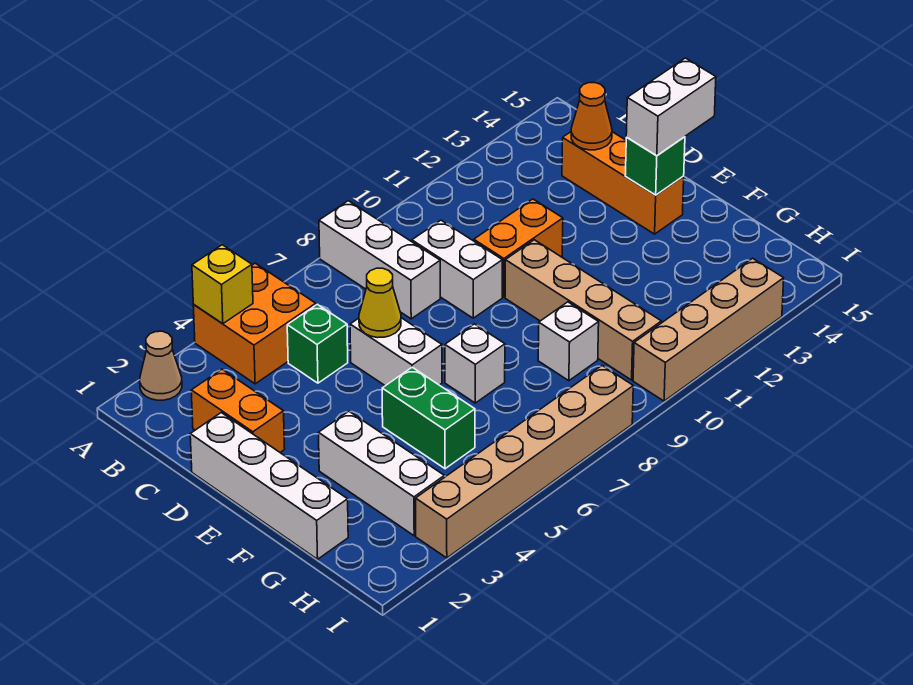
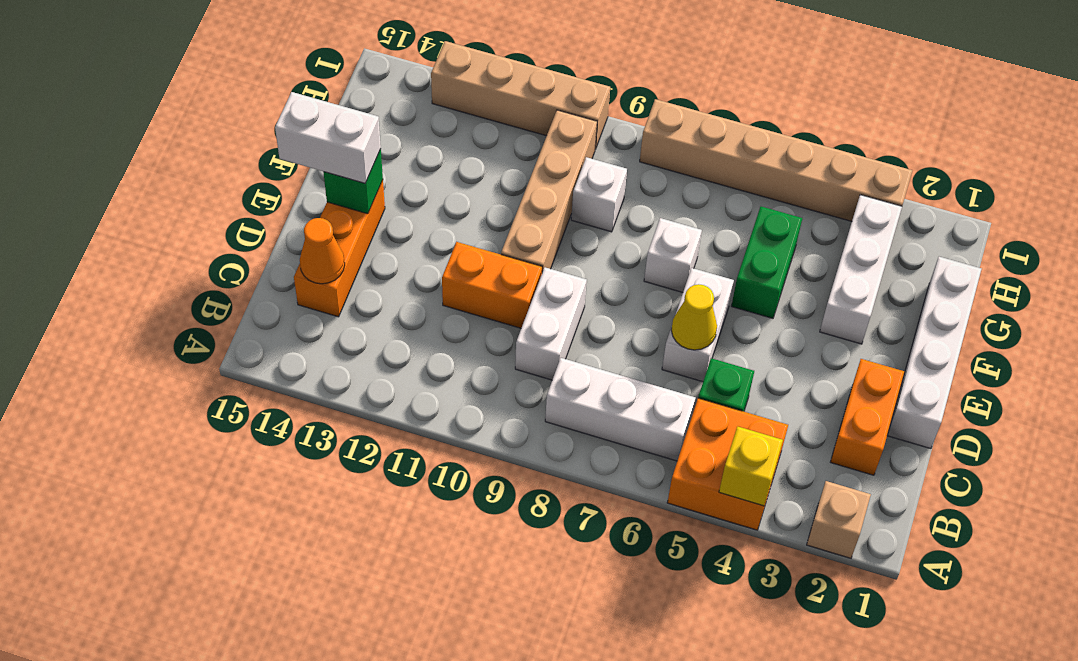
tan 1x1 cone [140,331,182,400] -> tan 1x1 brick [807,481,871,558]
white 1x3 brick [319,201,440,319] -> white 1x3 brick turned to [545,358,695,461]

